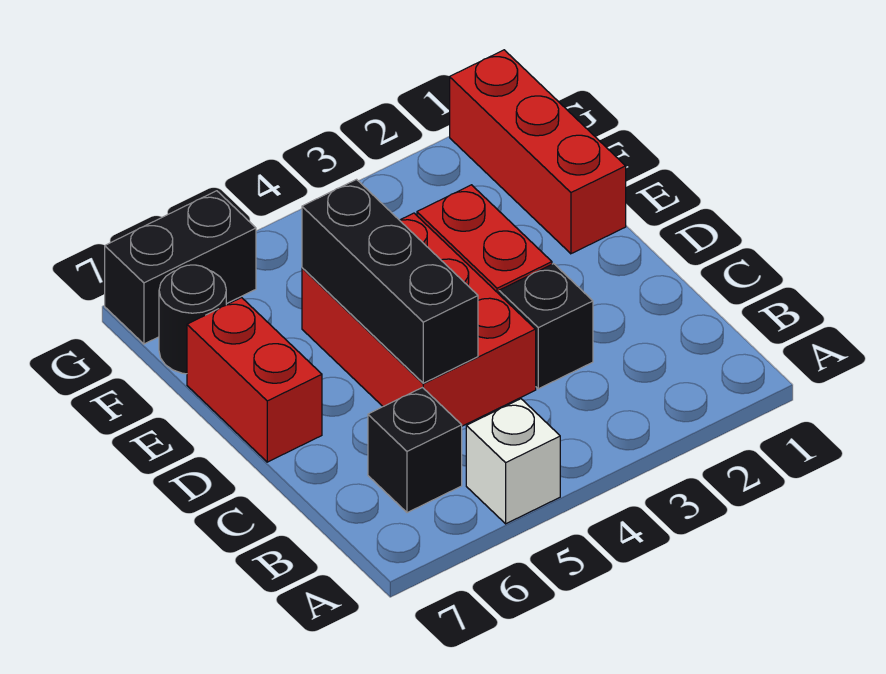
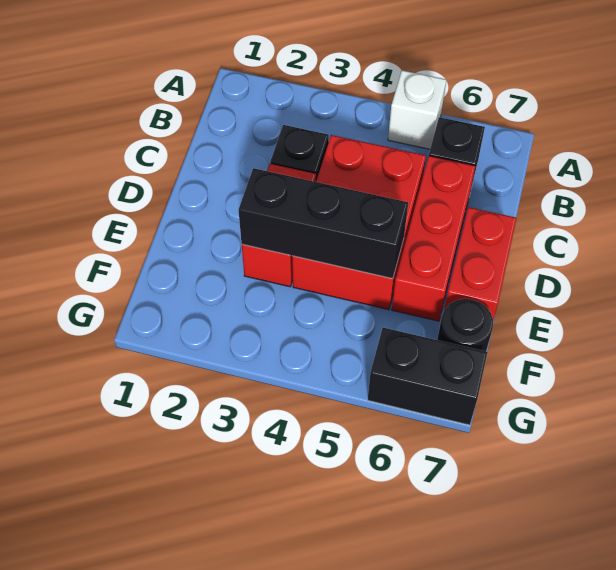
black 1x3 brick [302,180,478,383] -> black 1x3 brick turned to [239,168,408,279]
red 1x3 brick [450,50,626,254] -> red 1x3 brick moved to [392,156,475,321]

